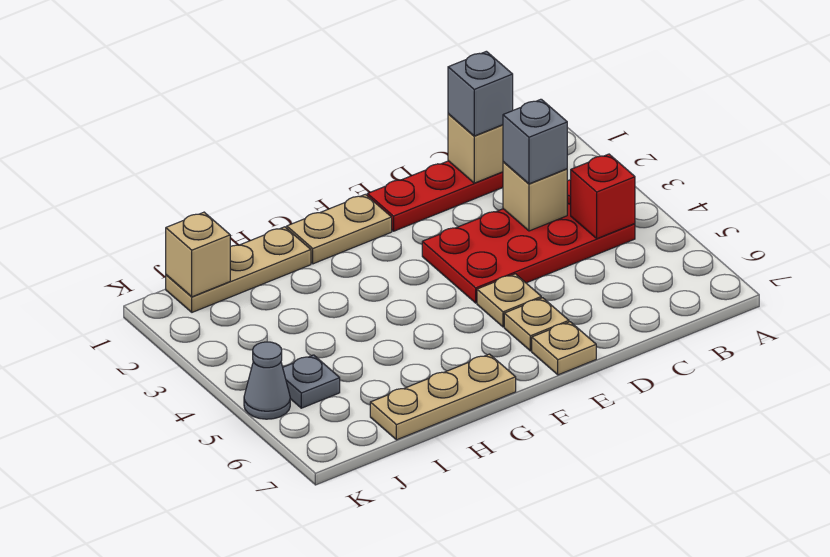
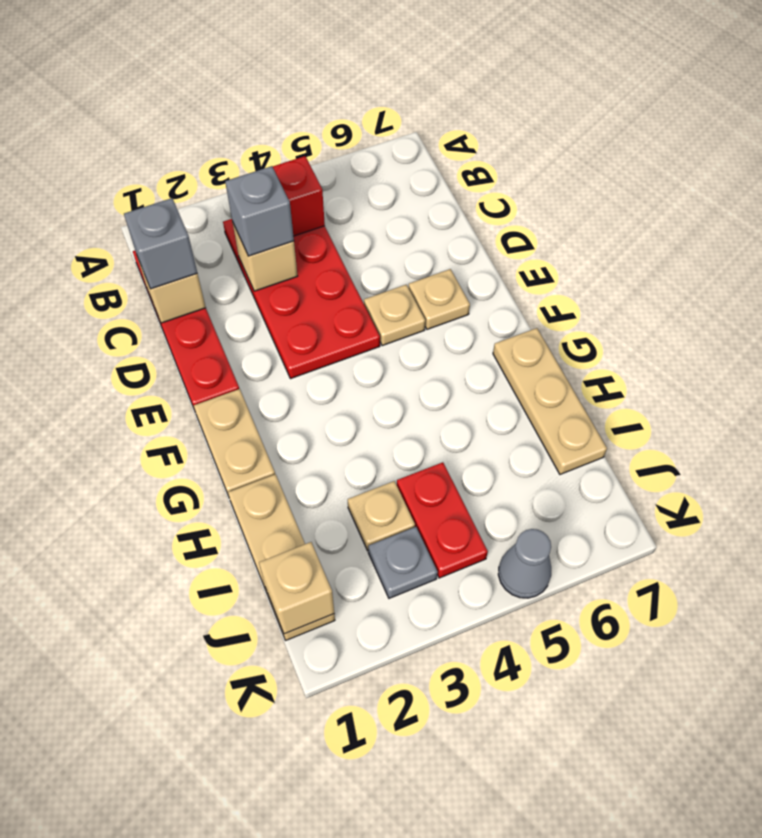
tan 1x1 plate [532,322,596,375] -> tan 1x1 plate moved to [348,481,415,551]
none -> red 1x2 plate [397,462,488,578]
grey 1x1 plate [283,355,340,408] -> grey 1x1 plate moved to [368,527,438,598]

